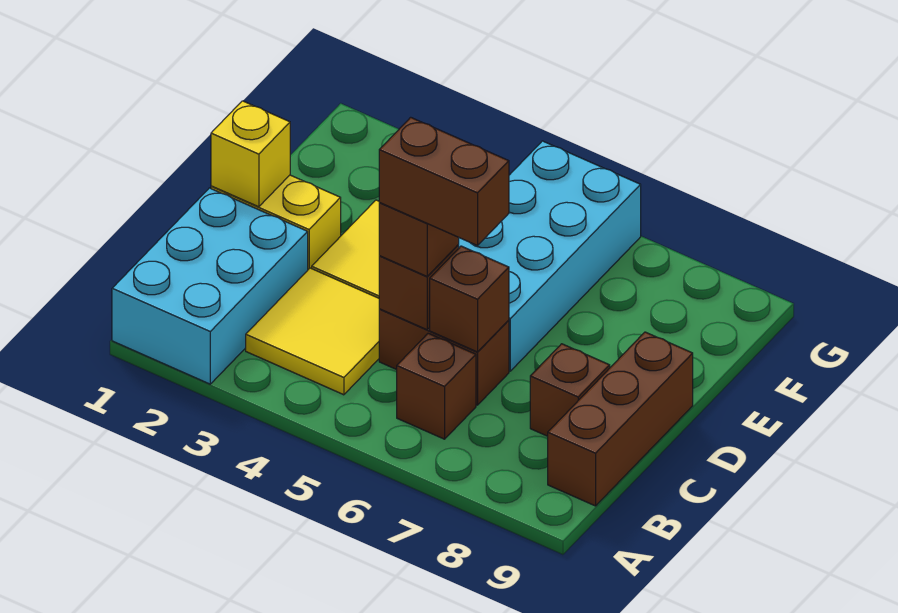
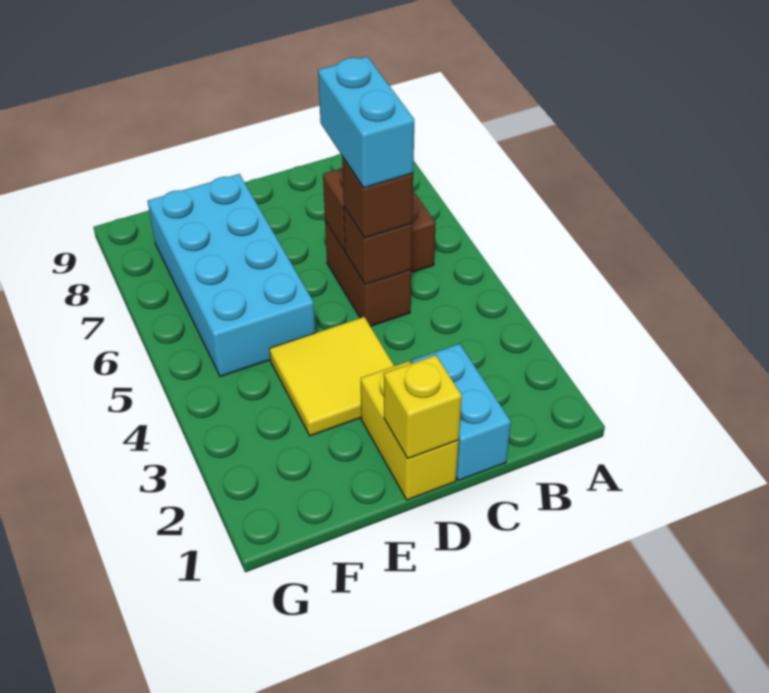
cyan 2x3 brick [112,188,308,384] -> cyan 1x2 brick [412,344,511,481]
yellow 2x2 tile [246,268,379,395] -> none
brown 1x3 brick [548,332,693,506] -> none
brown 1x2 brick [379,117,509,246] -> cyan 1x2 brick [318,56,414,188]
brown 1x1 brick [530,344,610,436] -> none
cyan 2x4 brick [458,141,641,371] -> cyan 2x4 brick turned to [148,174,315,377]

